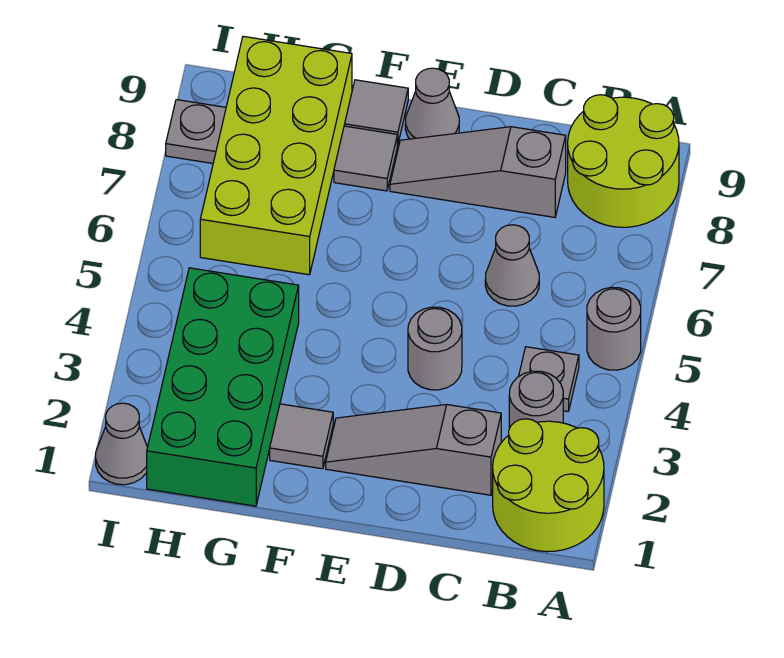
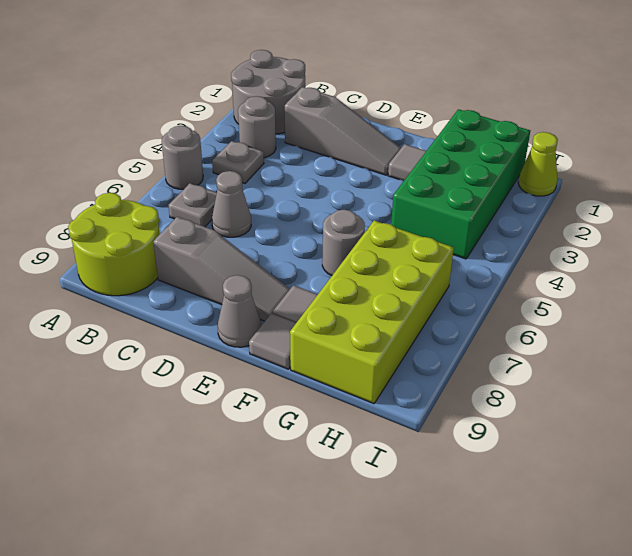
lime 2x2 round brick [493,419,604,552] -> grey 2x2 round brick [231,50,305,134]
grey 1x1 round brick [408,307,462,390] -> grey 1x1 round brick moved to [322,210,365,276]
grey 1x1 cone [96,403,148,485] -> lime 1x1 cone [518,132,558,196]
grey 1x1 plate [166,100,226,163] -> grey 1x1 plate moved to [169,183,217,227]

